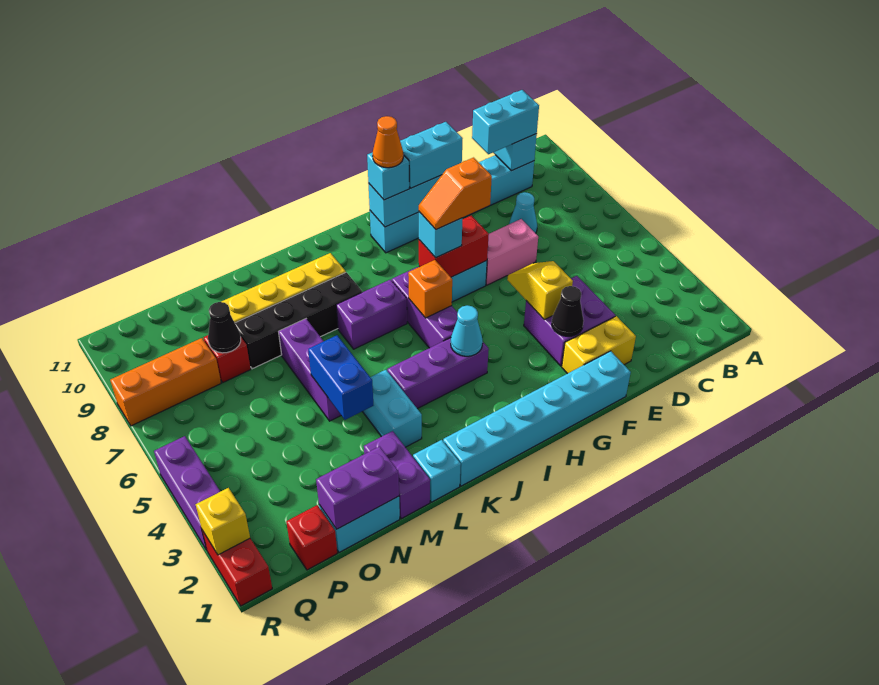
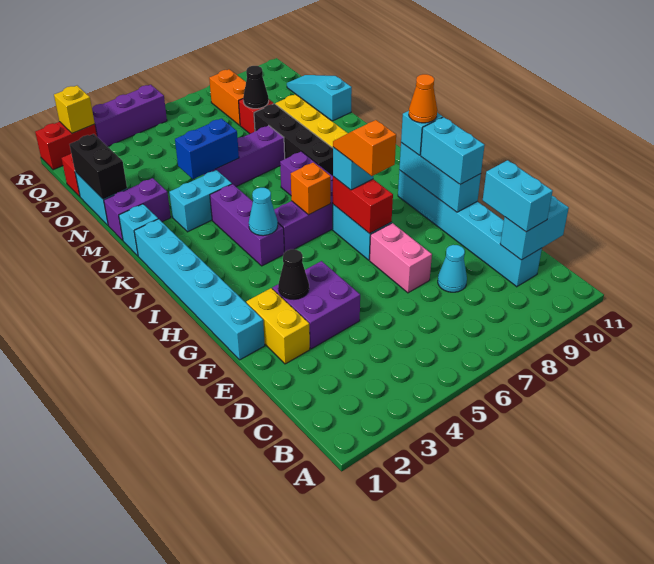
yellow 1x2 slope [507,261,573,320] -> none
purple 1x2 brick [316,446,399,529] -> black 1x2 brick [70,134,127,199]
none -> cyan 1x3 slope [287,75,352,121]
orange 1x3 brick [110,338,221,426] -> orange 1x2 brick [209,69,246,125]

